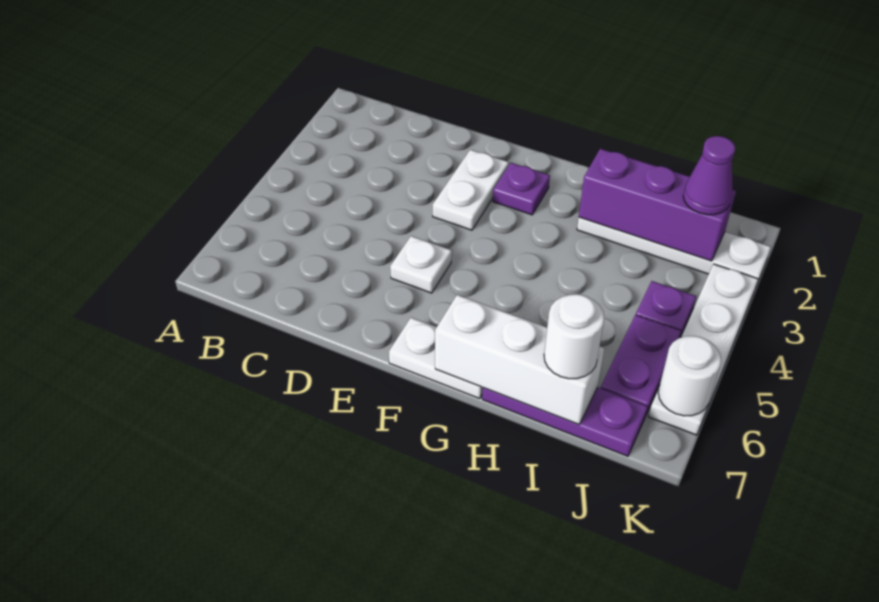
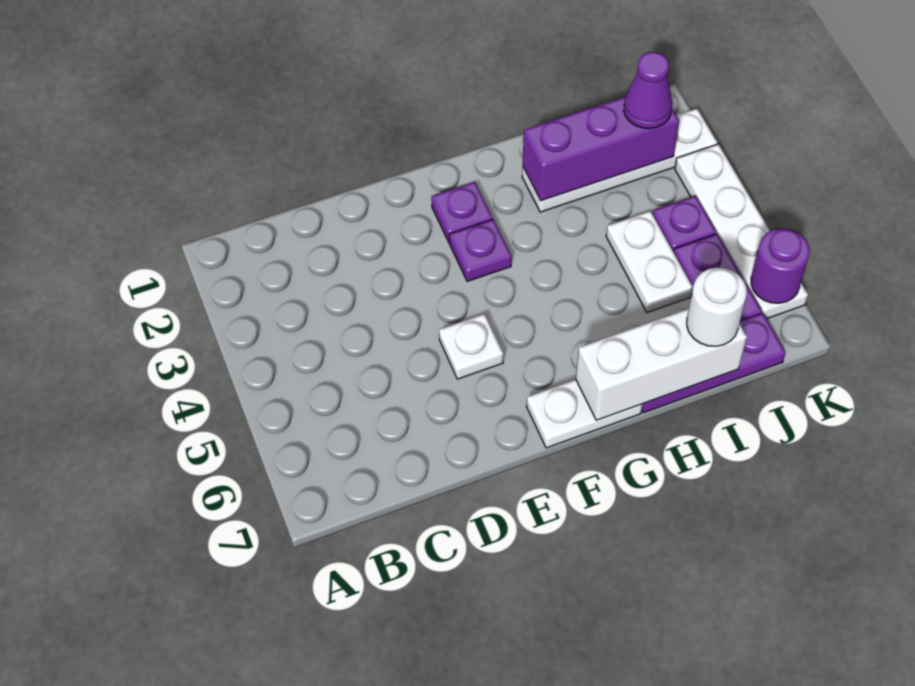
white 1x2 plate [433,150,509,230] -> white 1x2 plate moved to [606,211,693,313]
none -> purple 1x1 plate [449,219,512,281]
white 1x1 round brick [658,336,721,416] -> purple 1x1 round brick [751,228,810,303]

